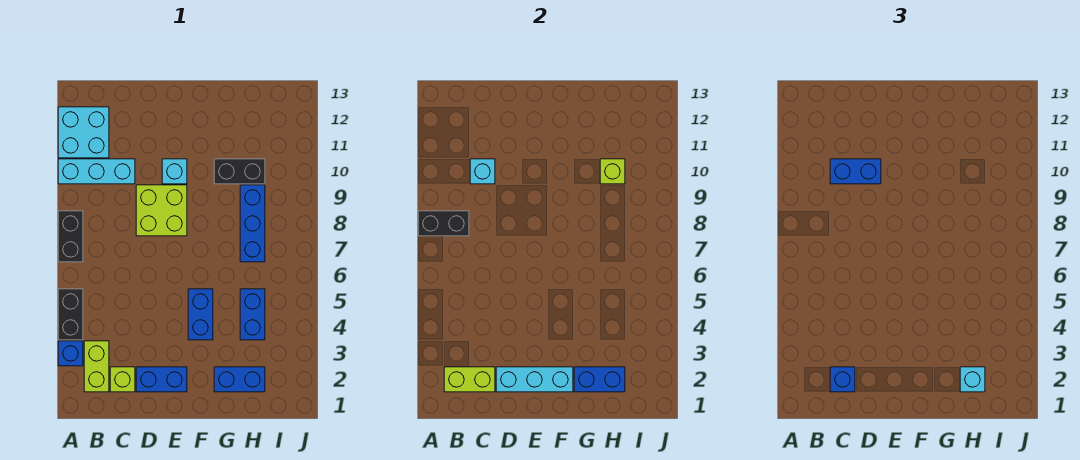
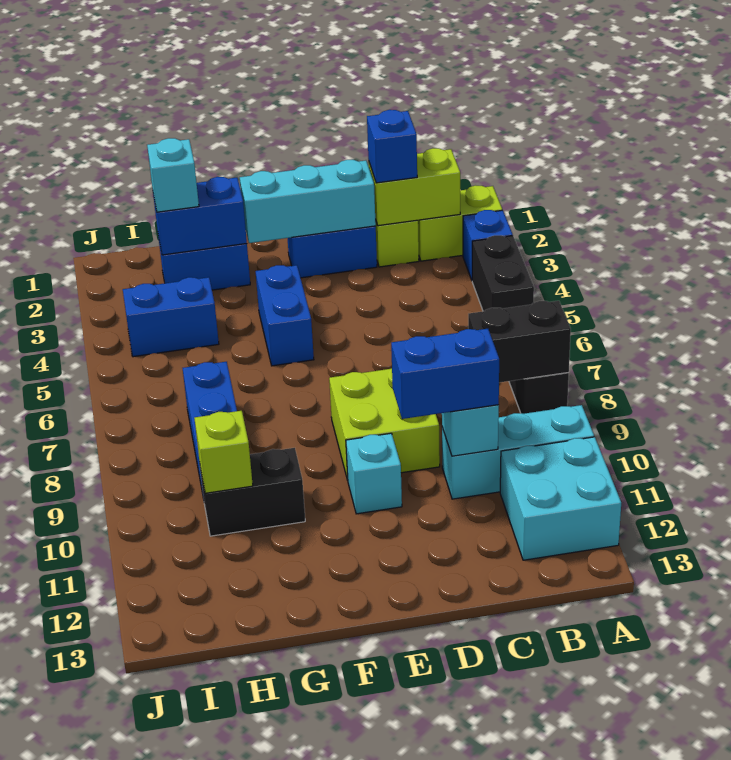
lime 1x2 brick [84,341,109,392] -> lime 1x2 brick turned to [418,185,502,261]
blue 1x2 brick [240,289,265,340] -> blue 1x2 brick turned to [123,277,219,357]

